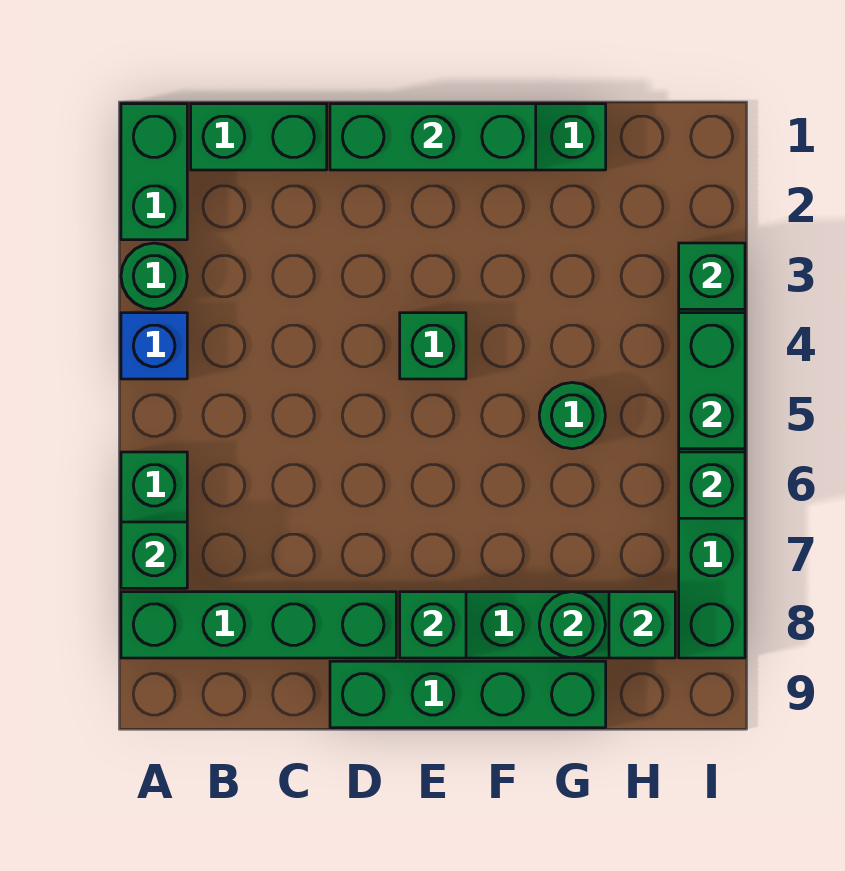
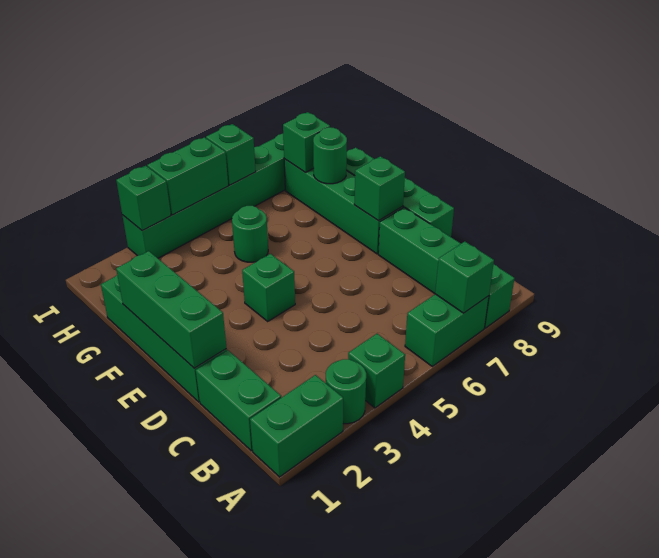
blue 1x1 brick [121,313,187,379] -> green 1x1 brick [348,334,405,408]

